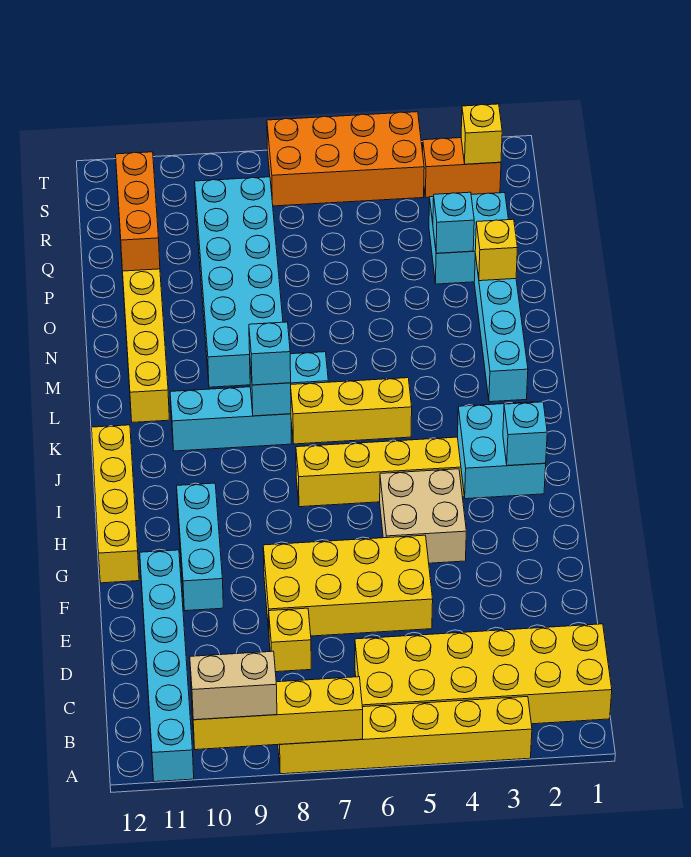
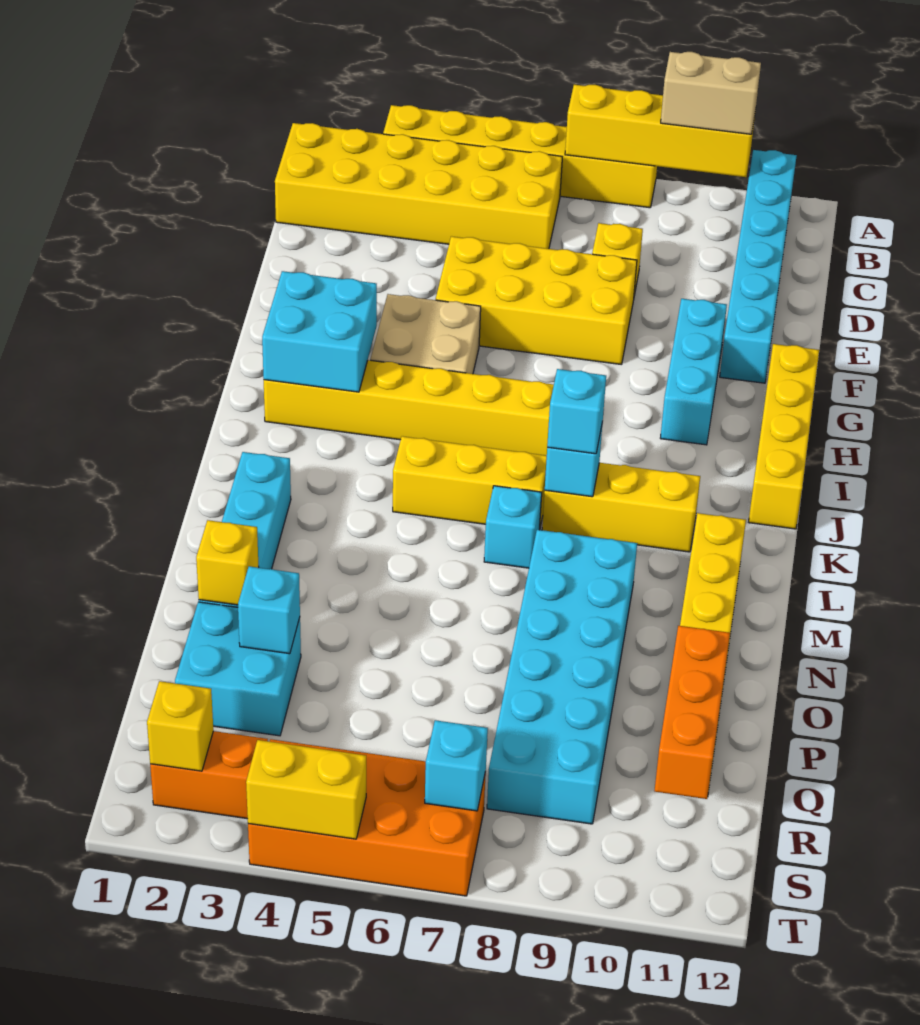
cyan 1x1 brick [503,402,547,466] -> cyan 1x1 brick moved to [425,720,488,811]
cyan 1x3 brick [170,387,292,451] -> yellow 1x3 brick [542,463,700,552]
none -> yellow 1x2 brick [246,740,366,839]

